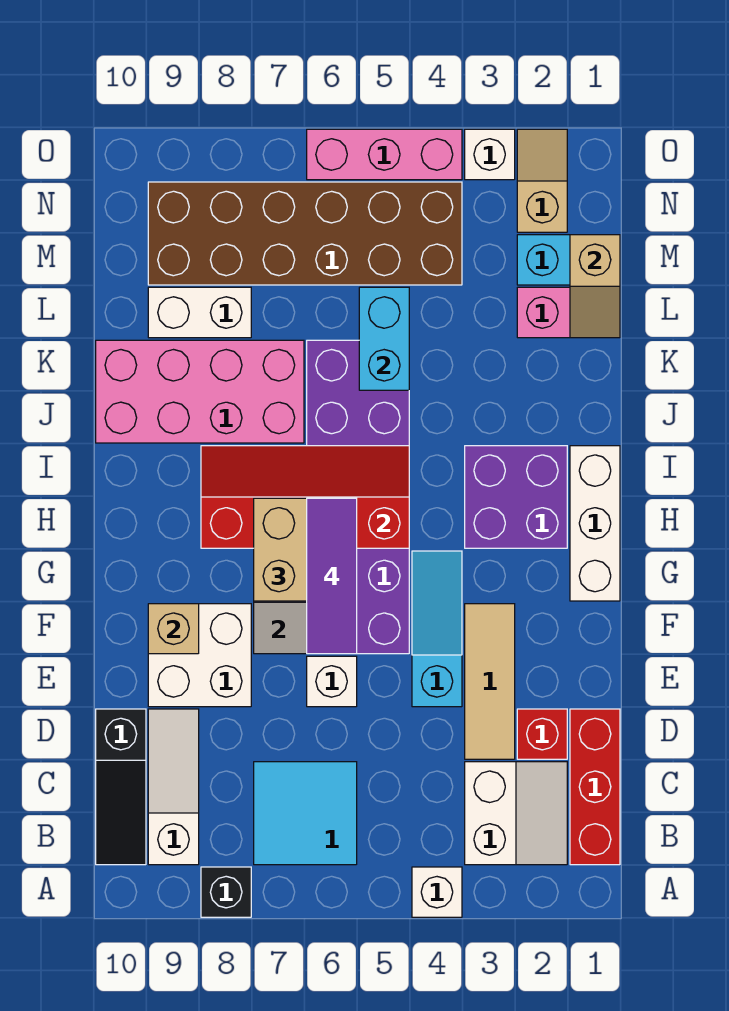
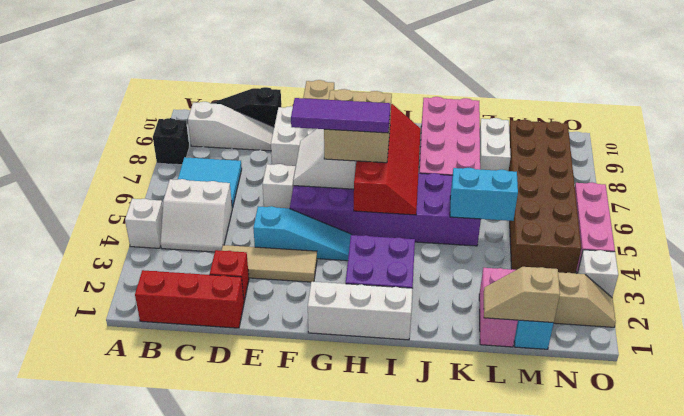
white 2x2 slope [465,762,567,865] -> white 2x2 slope moved to [161,179,232,252]

